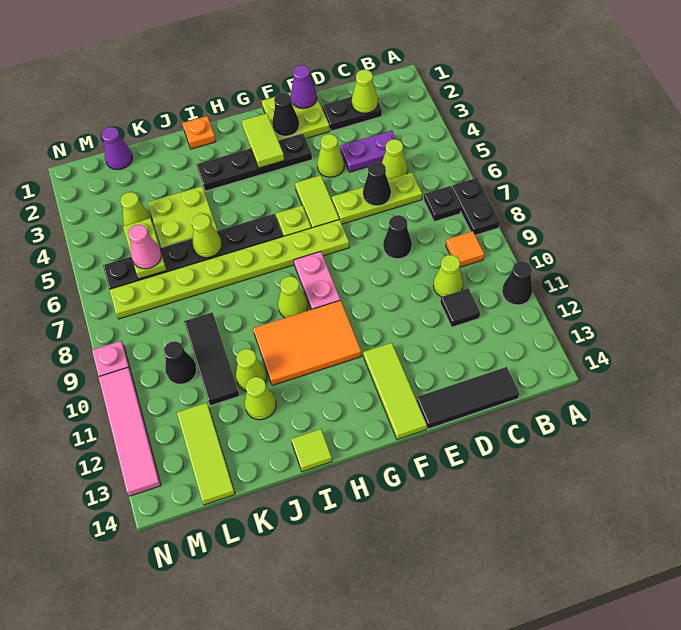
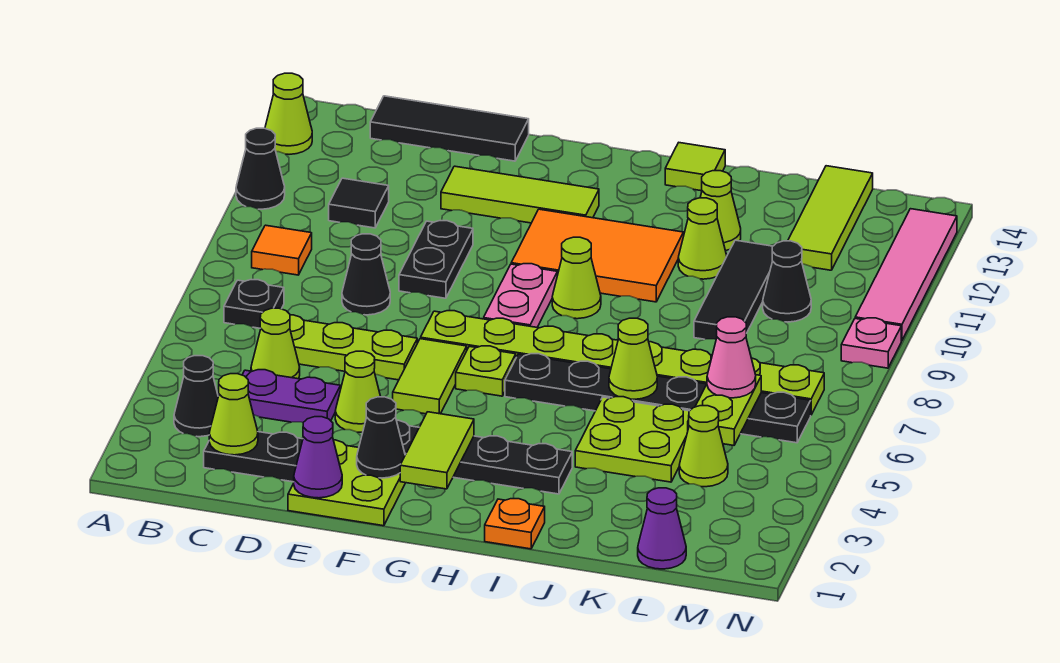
black 1x2 plate [451,178,500,235] -> black 1x2 plate moved to [399,221,473,298]
lime 1x1 cone [433,255,463,297] -> lime 1x1 cone moved to [265,73,312,154]
black 1x1 cone [363,162,391,206] -> black 1x1 cone moved to [174,356,218,437]
lime 1x3 tile [363,343,427,440] -> lime 1x3 tile turned to [441,166,599,223]

